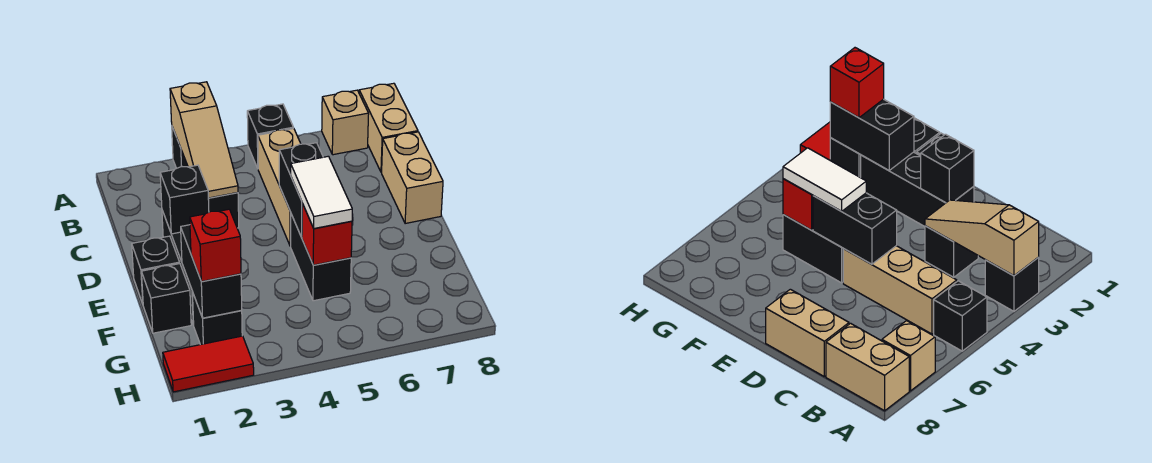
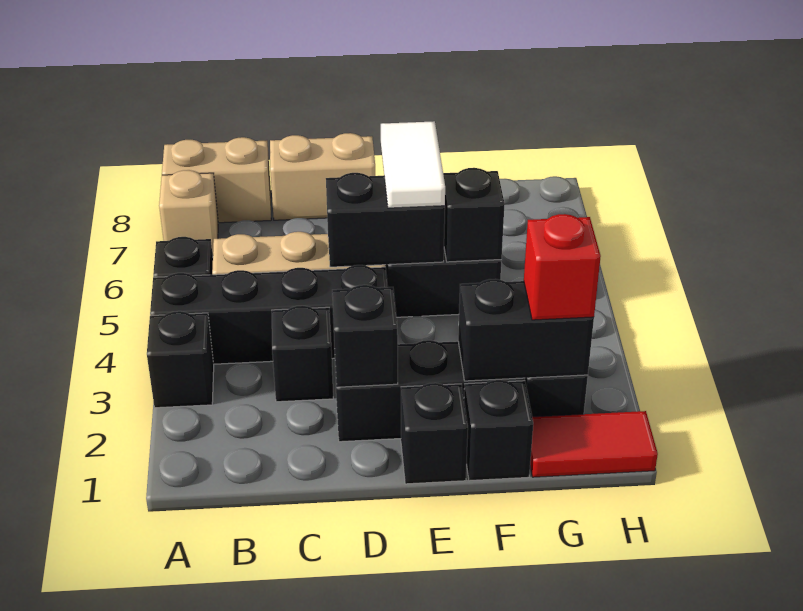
tan 1x3 slope [170,82,238,198] -> none
none -> black 1x4 brick [150,265,388,364]
white 1x2 tile [291,156,352,228] -> white 1x2 tile turned to [381,121,445,208]
red 1x1 brick [302,204,352,265] -> black 1x1 brick [443,168,505,262]
red 1x2 tile [163,336,254,392] -> red 1x2 tile turned to [530,411,658,477]

